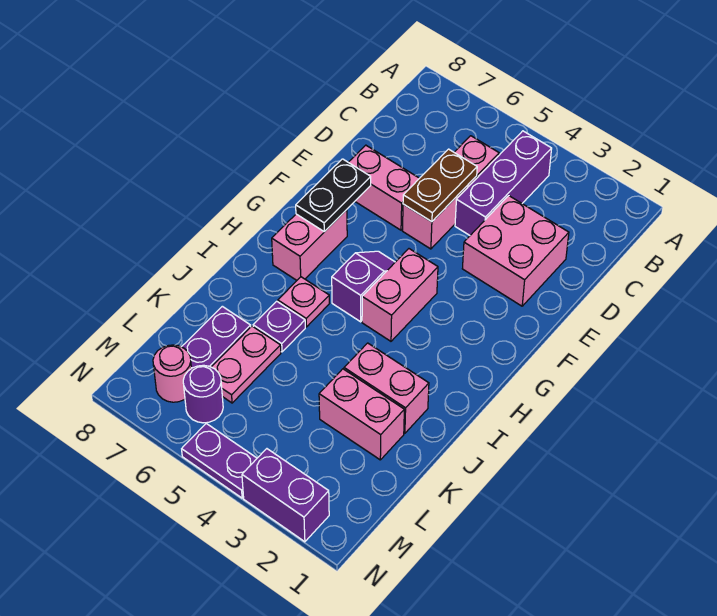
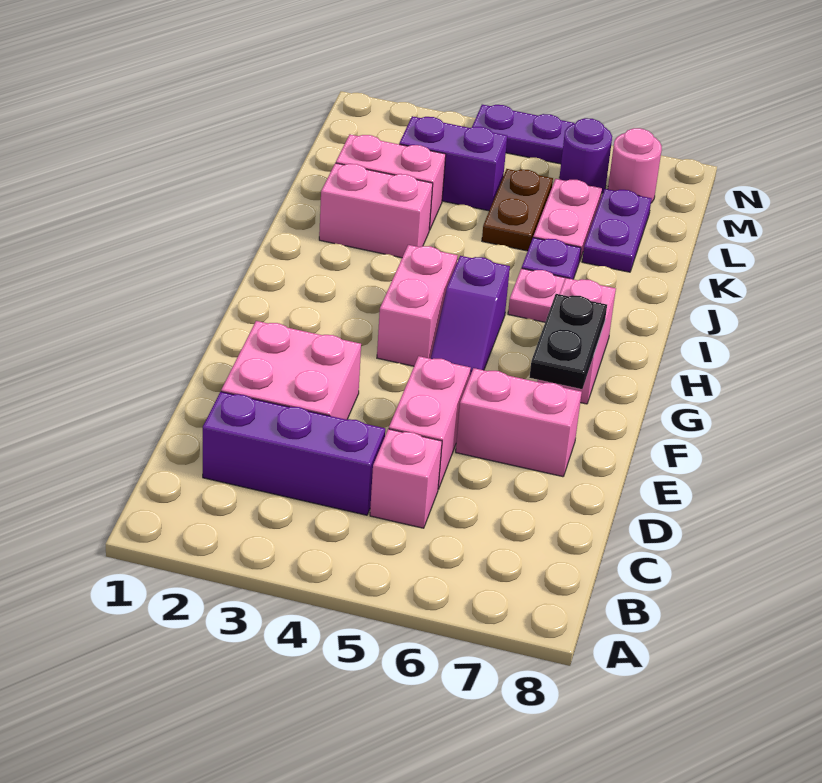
purple 1x3 brick [455,131,552,235] -> purple 1x3 brick turned to [203,392,385,515]
brown 1x2 plate [403,149,477,222] -> brown 1x2 plate moved to [482,169,553,251]
purple 1x2 brick [242,449,329,542] -> purple 1x2 brick moved to [399,116,507,211]

